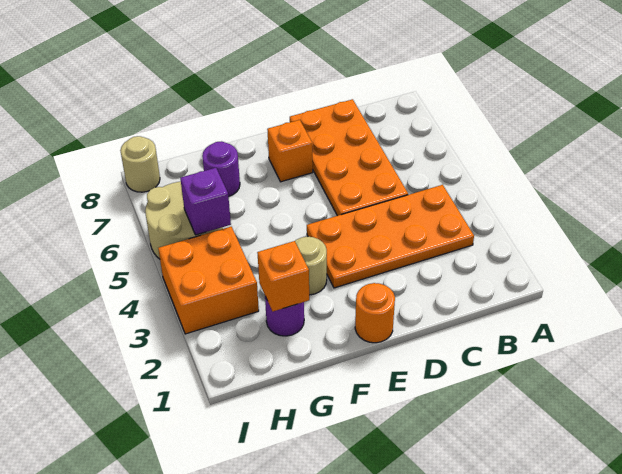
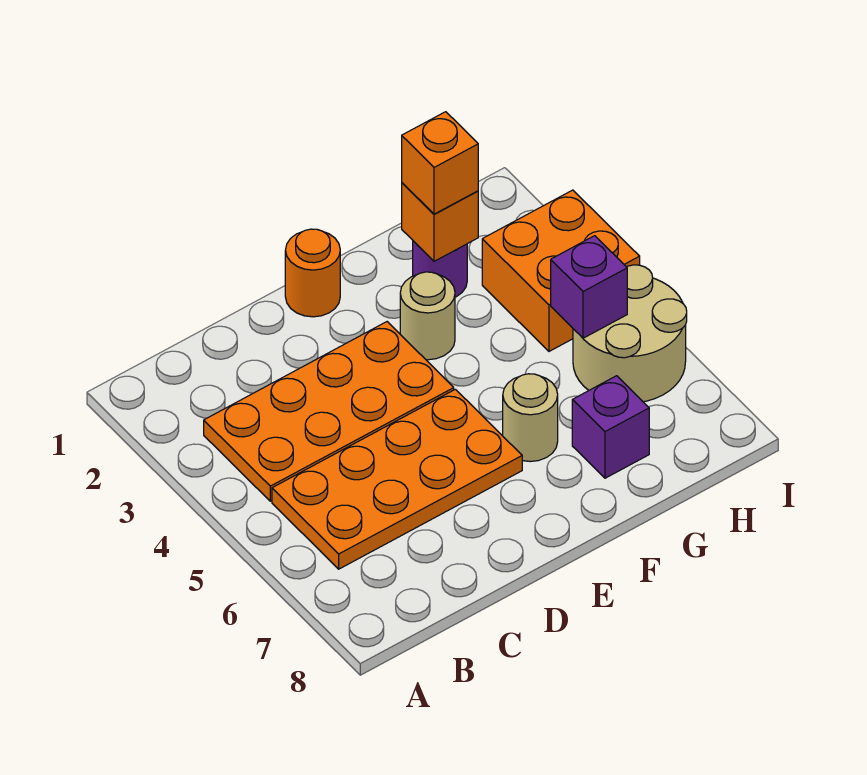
orange 2x4 plate [290,99,408,216] -> orange 2x4 plate turned to [272,389,522,569]
orange 1x1 brick [267,120,313,182] -> orange 1x1 brick moved to [402,112,478,214]
purple 1x1 round brick [202,141,240,197] -> purple 1x1 brick [572,376,649,478]
tan 1x1 round brick [120,136,160,192] -> tan 1x1 round brick moved to [503,374,558,462]

